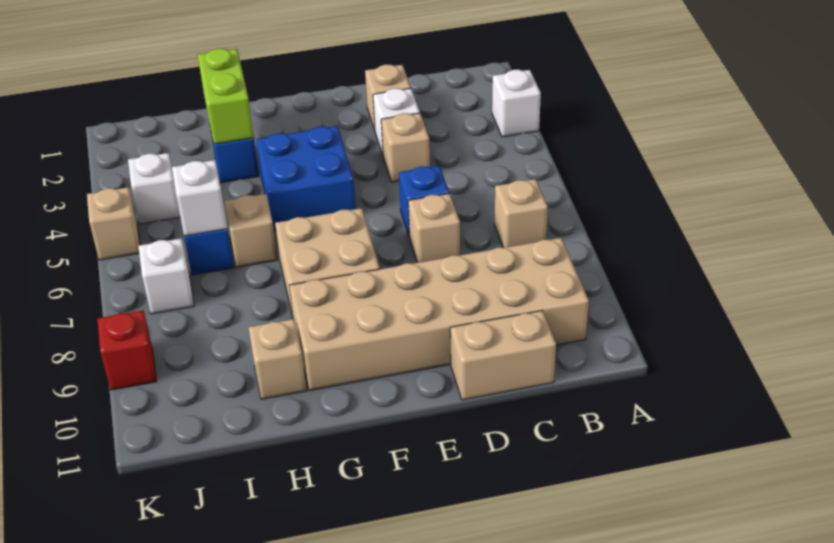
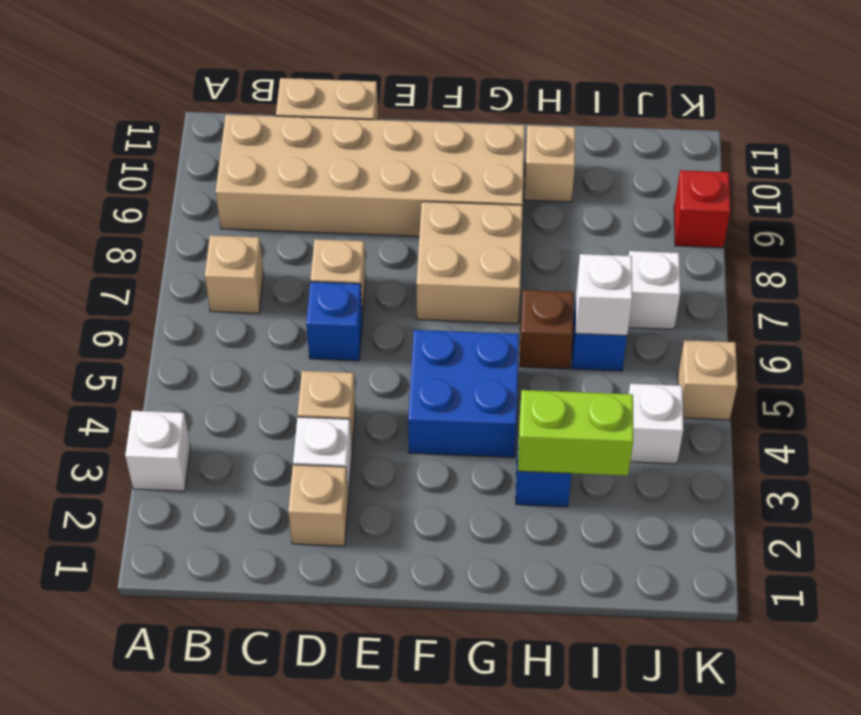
lime 1x2 brick [198,49,254,144] -> lime 1x2 brick turned to [518,390,633,476]
tan 1x1 brick [224,194,278,267] -> brown 1x1 brick [519,290,574,369]

